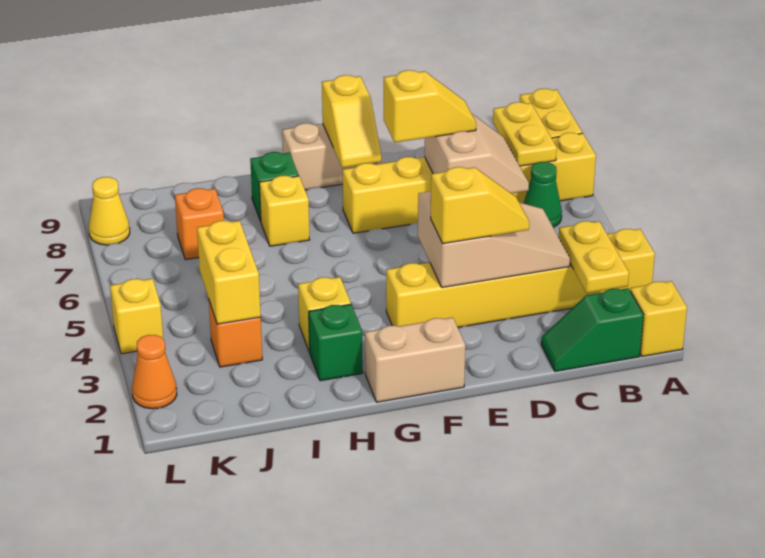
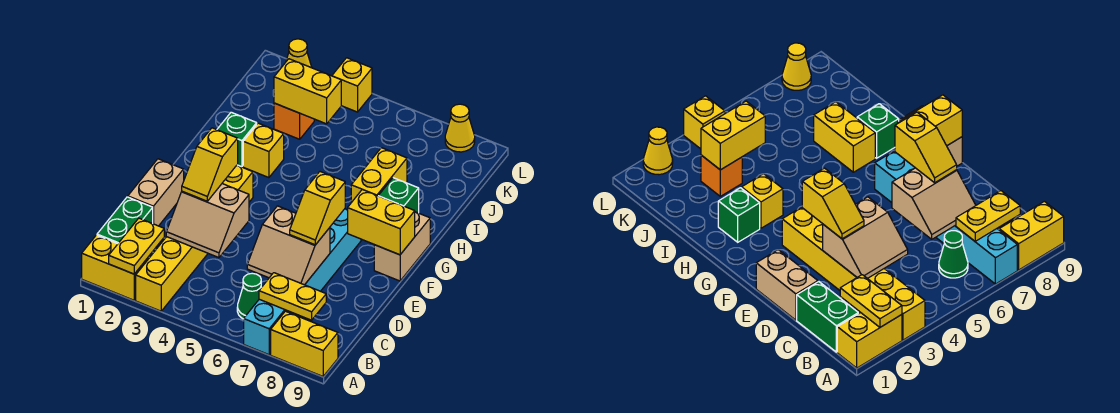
yellow 1x1 brick [630,281,687,356] -> yellow 1x2 brick [82,235,149,300]
yellow 1x6 brick [343,133,596,233] -> cyan 1x6 brick [244,209,361,355]
green 1x2 slope [541,288,643,371] -> green 1x2 brick [97,197,153,244]
yellow 1x2 plate [559,221,629,293] -> yellow 1x2 plate turned to [109,218,164,274]
tan 2x3 slope [418,191,570,287] -> tan 2x2 slope [166,184,249,258]
tan 1x2 brick [365,317,465,402] -> tan 1x2 brick moved to [128,159,184,226]
yellow 1x2 slope [322,75,381,168] -> yellow 1x2 brick [348,189,415,255]
yellow 1x1 brick [259,176,310,246] -> yellow 1x2 brick [351,148,407,203]
orange 1x1 brick [175,188,224,260] -> none
orange 1x1 cone [132,335,177,409] -> yellow 1x1 cone [286,39,312,68]

